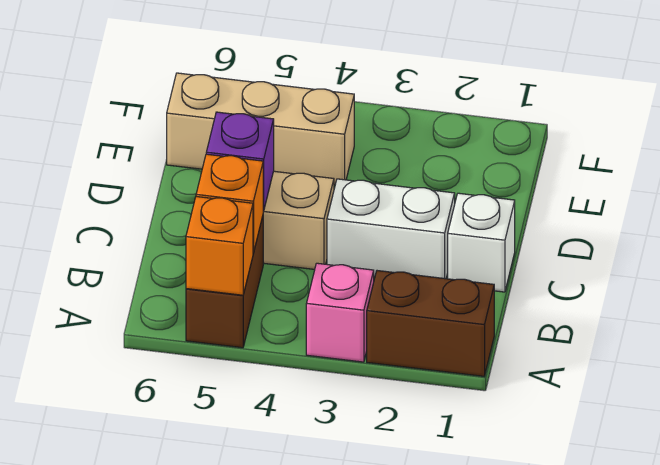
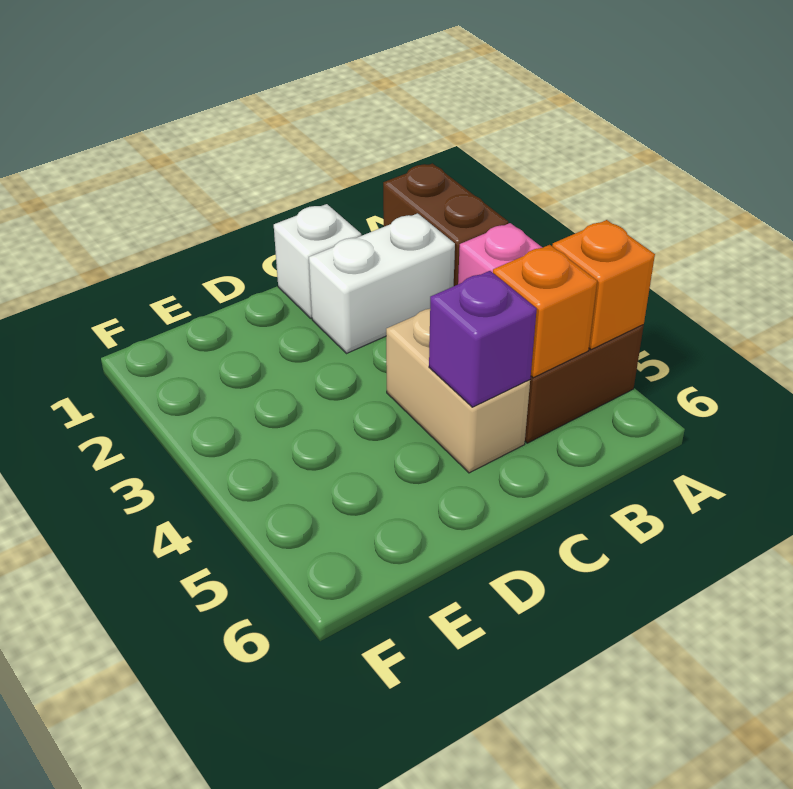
white 1x2 brick [327,179,455,279] -> white 1x2 brick turned to [309,213,455,353]
tan 1x3 brick [167,73,354,185] -> none

